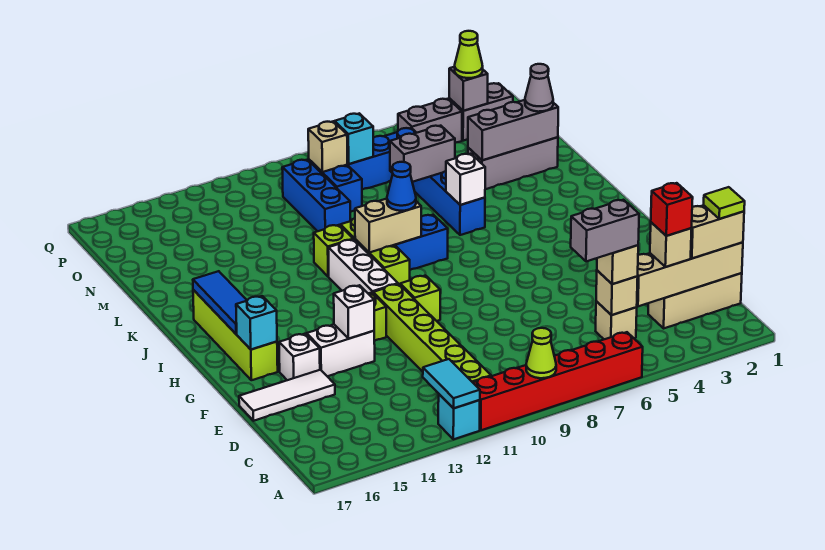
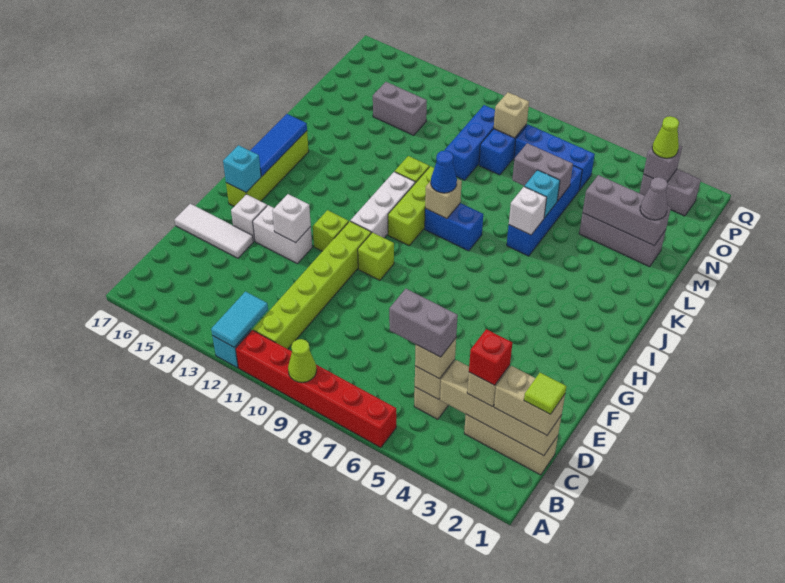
tan 1x2 brick [355,199,421,253] -> tan 1x1 brick [425,179,462,219]
cyan 1x1 brick [335,113,373,164] -> cyan 1x1 brick moved to [524,170,560,218]
grey 1x2 brick [398,99,462,143] -> grey 1x2 brick moved to [373,82,427,135]

